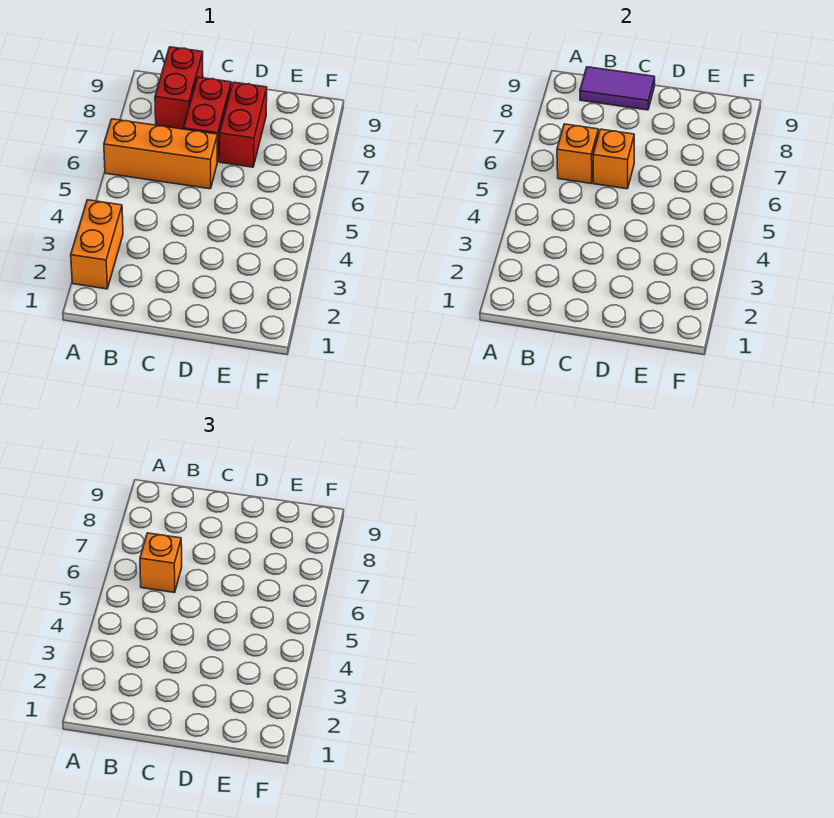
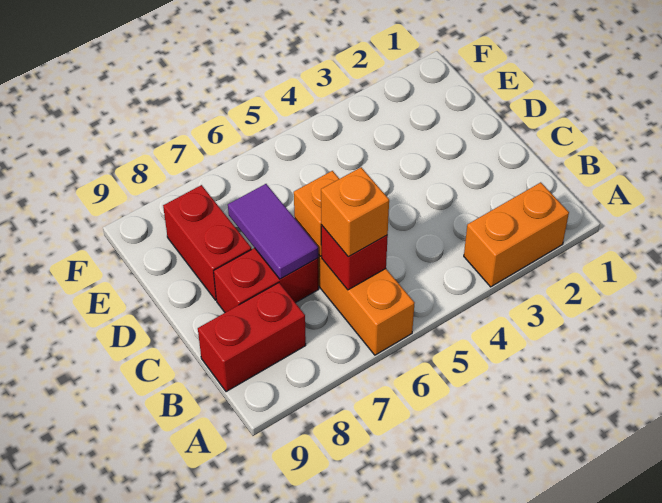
orange 1x1 brick [557,124,598,183] -> red 1x1 brick [321,225,388,290]
purple 1x2 tile [580,67,655,110] -> purple 1x2 tile moved to [228,184,318,279]
red 1x2 brick [219,82,267,167] -> red 1x2 brick turned to [163,185,251,300]

